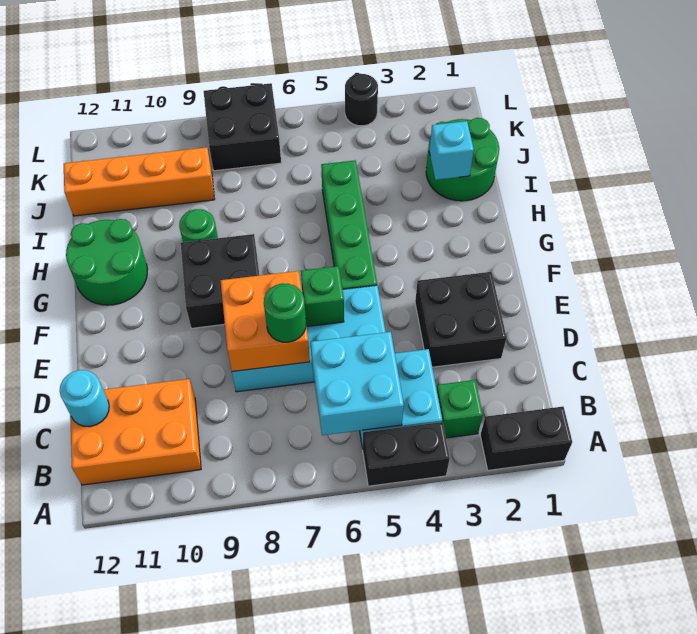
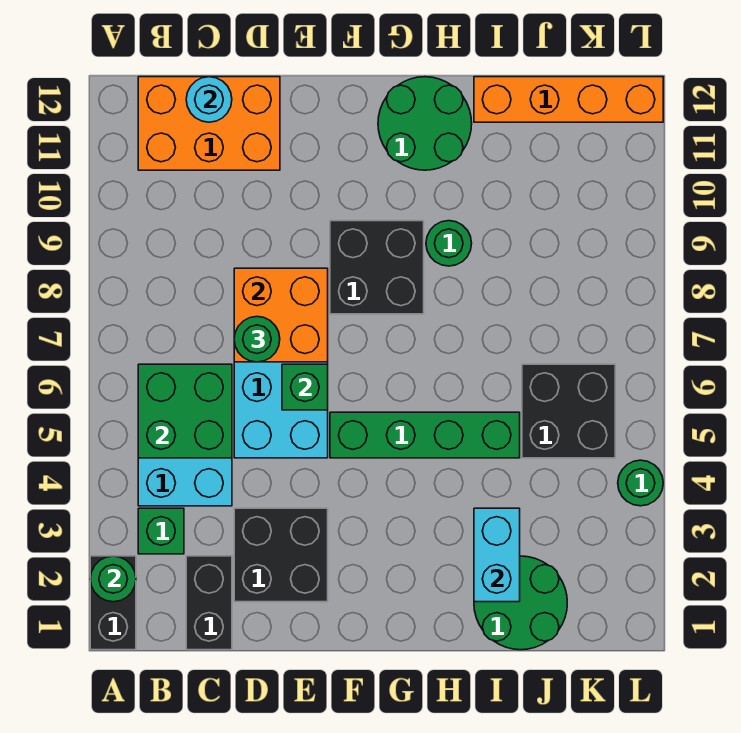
none -> green 1x1 round brick [90,556,136,602]
black 1x2 brick [363,422,450,486] -> black 1x2 brick moved to [186,556,232,650]
cyan 2x2 brick [311,332,404,435] -> green 2x2 brick [138,364,232,458]
orange 2x3 brick [70,379,201,485] -> orange 2x3 brick turned to [138,77,280,170]
cyan 1x1 brick [429,121,474,180] -> cyan 1x2 brick [474,508,520,602]
orange 1x4 brick [64,147,215,216] -> orange 1x4 brick turned to [474,77,663,122]
black 2x2 brick [204,83,281,171] -> black 2x2 brick moved to [522,364,615,458]
black 1x1 round brick [345,74,378,126] -> green 1x1 round brick [618,460,663,506]

